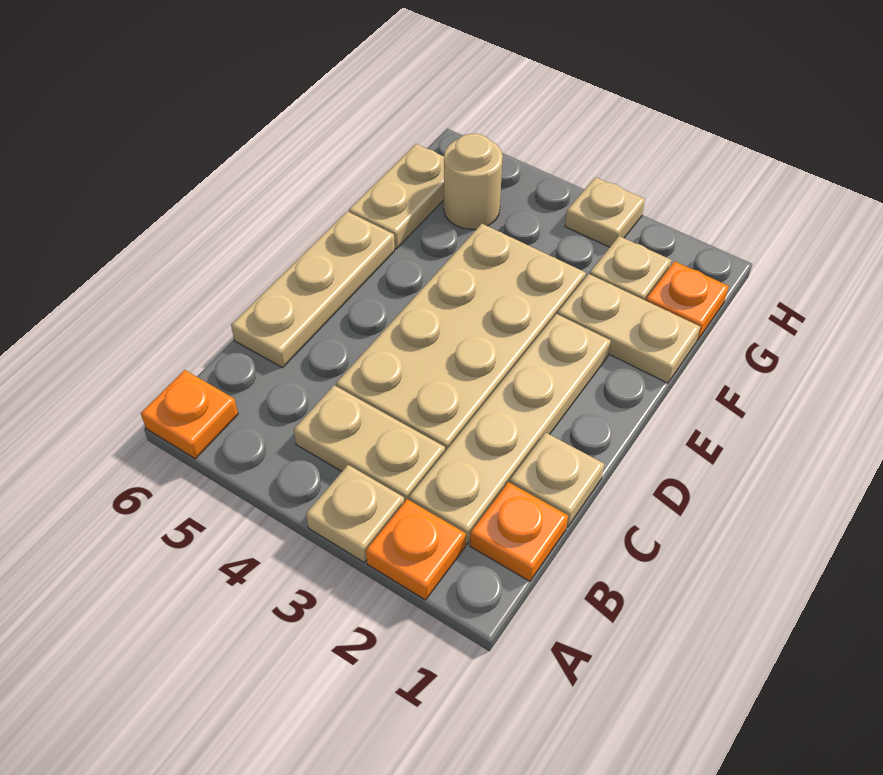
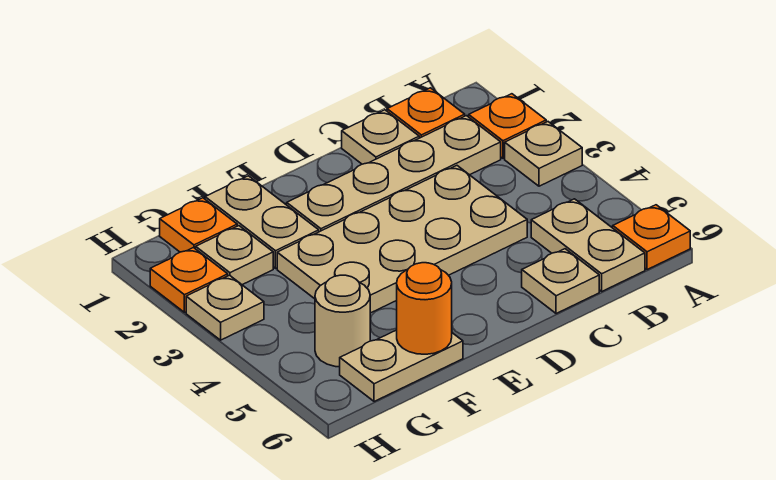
tan 1x2 plate [294,385,445,502] -> tan 1x2 plate moved to [531,199,645,291]
tan 1x3 plate [231,211,395,368] -> tan 1x1 plate [522,249,599,314]
none -> orange 1x1 round brick [397,263,452,354]
none -> orange 1x1 plate [150,248,228,312]

